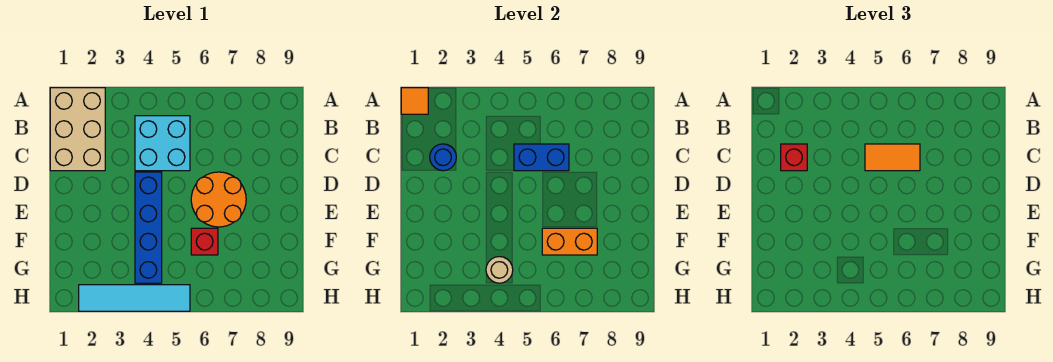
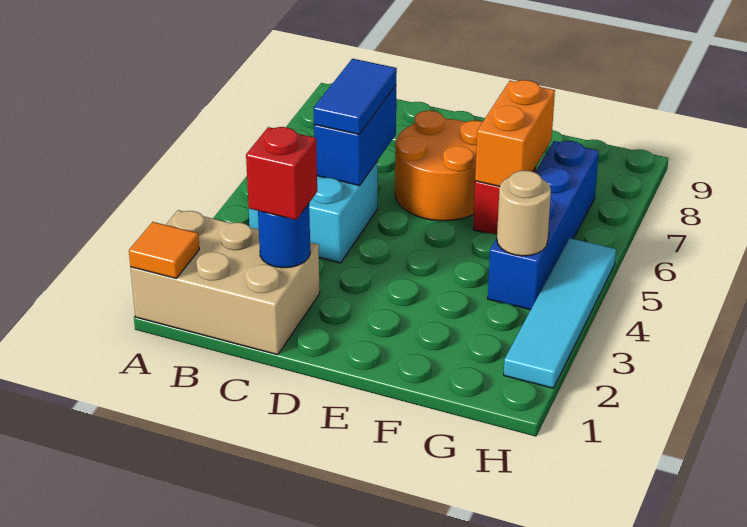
orange 1x2 tile [865,144,920,171] -> blue 1x2 tile [314,59,397,134]
blue 1x4 brick [135,172,162,283] -> blue 1x4 brick turned to [488,141,599,310]

